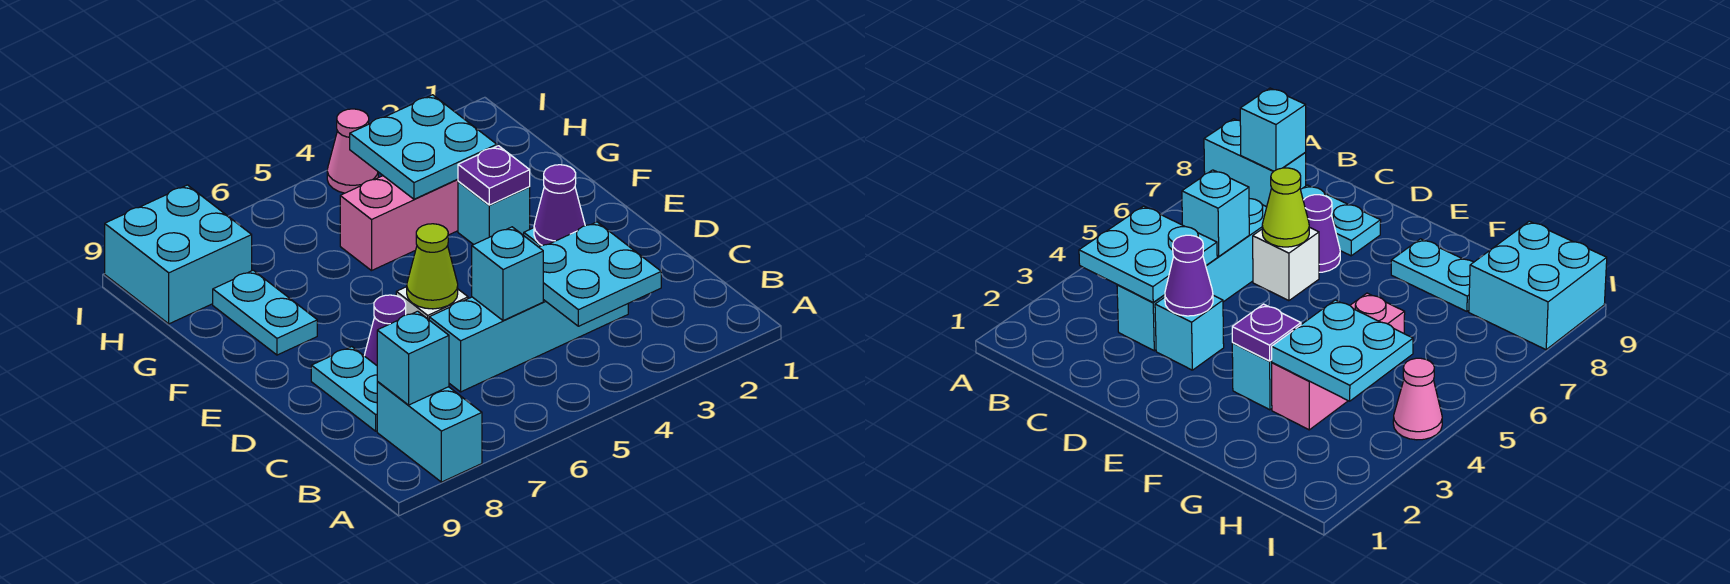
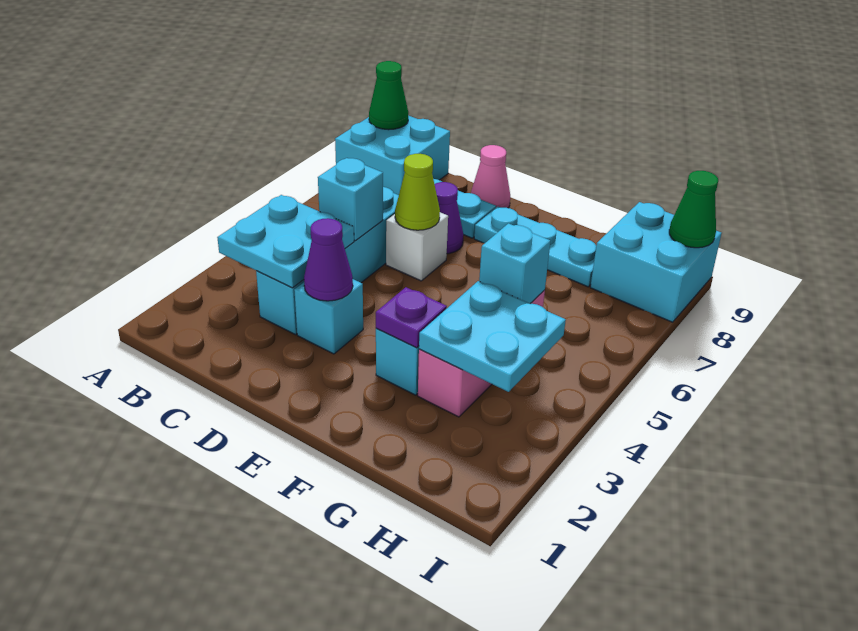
cyan 1x2 brick [377,382,482,482] -> cyan 2x2 brick [335,115,450,195]
none -> green 1x1 cone [369,61,408,130]
cyan 1x1 brick [377,311,449,405] -> cyan 1x1 brick moved to [479,223,550,304]
cyan 1x2 plate [213,270,317,355] -> cyan 1x3 plate [474,206,596,287]
pink 1x1 cone [327,109,378,193] -> pink 1x1 cone moved to [471,145,510,208]
none -> green 1x1 cone [669,171,718,248]

